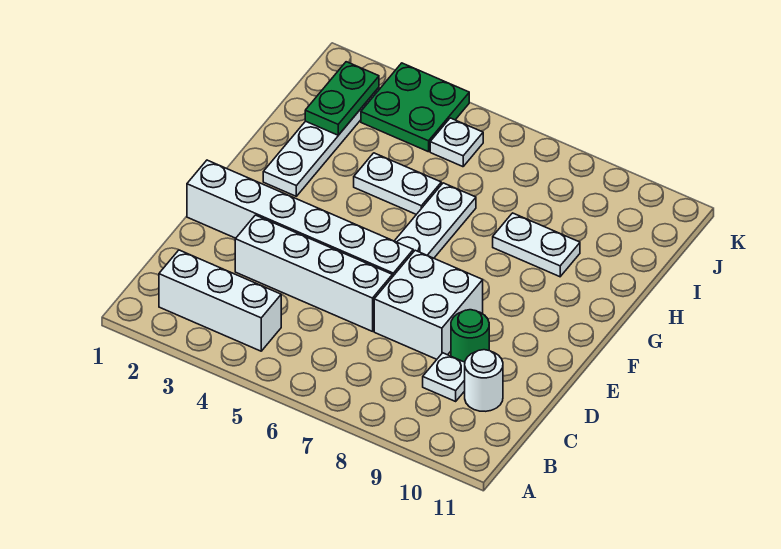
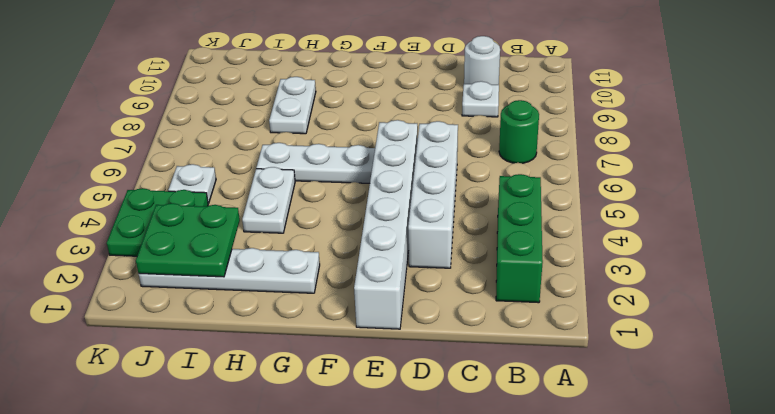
white 1x3 brick [159,250,281,351] -> green 1x3 brick [496,174,543,303]
white 2x2 brick [374,250,483,359] -> none
green 1x1 round brick [451,310,489,362] -> green 1x1 round brick moved to [499,100,539,163]
green 1x2 plate [305,62,379,135] -> green 2x2 plate [136,203,240,277]

